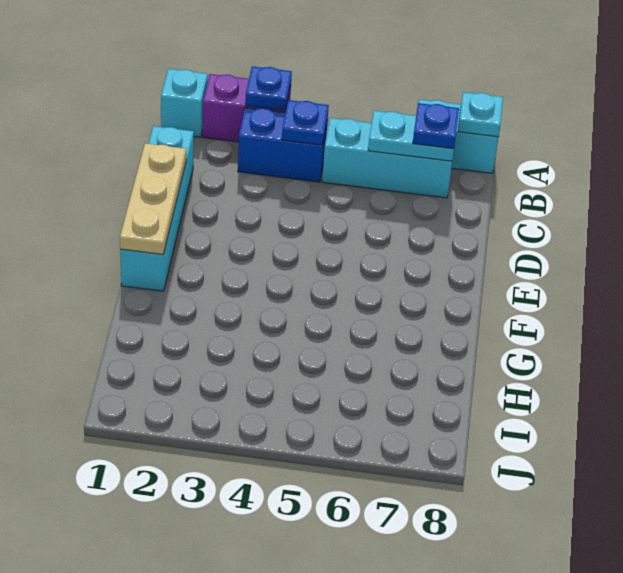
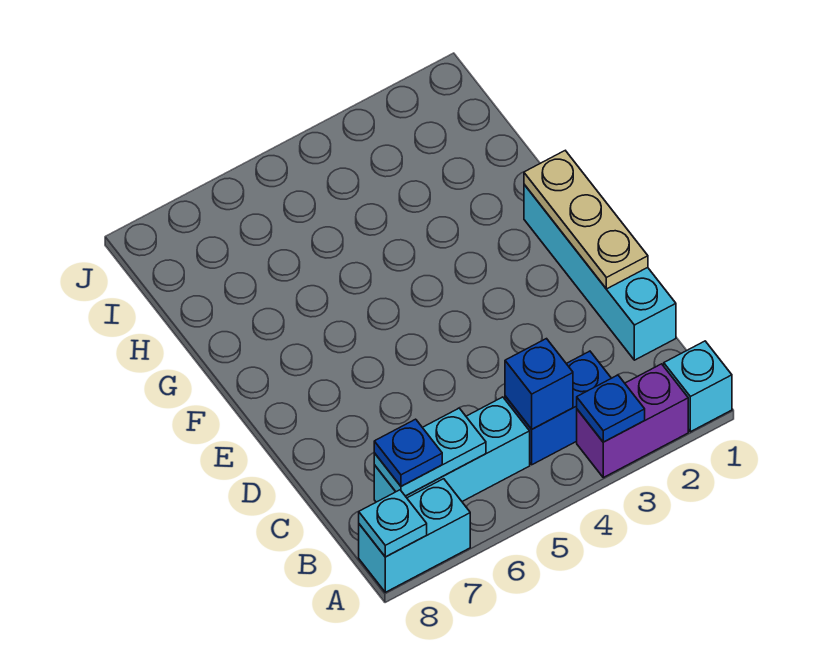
blue 1x1 plate [282,100,329,145] -> blue 1x1 brick [505,339,573,429]

